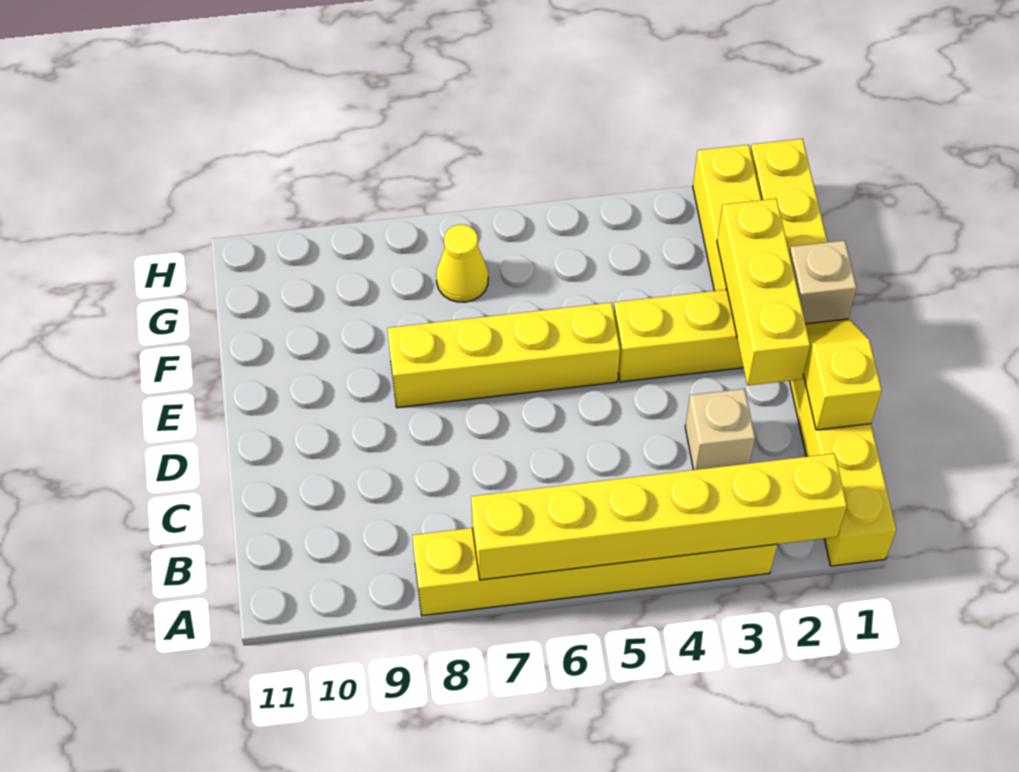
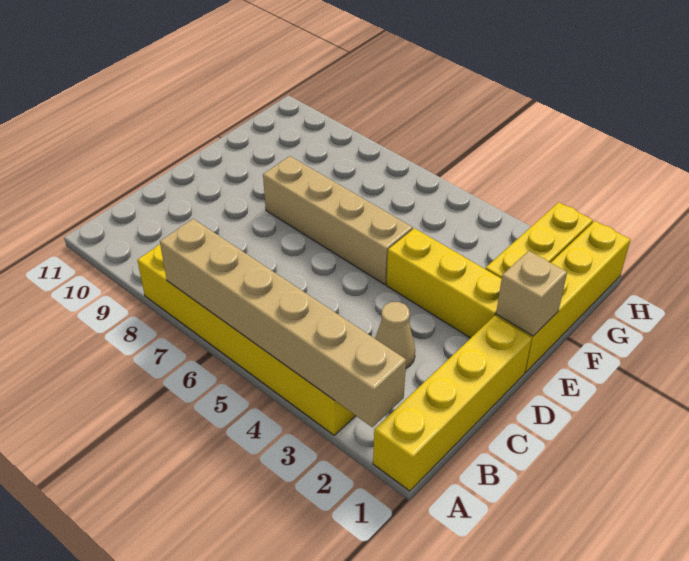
yellow 1x6 brick [471,453,847,580] -> tan 1x6 brick [160,219,406,427]
yellow 1x2 slope [803,319,881,430] -> none
tan 1x1 brick [685,389,755,470] -> tan 1x1 cone [375,302,415,368]
yellow 1x3 brick [717,199,810,386] -> none
yellow 1x4 brick [388,303,620,408] -> tan 1x4 brick [263,156,413,285]
yellow 1x1 cone [436,225,488,302] -> none

